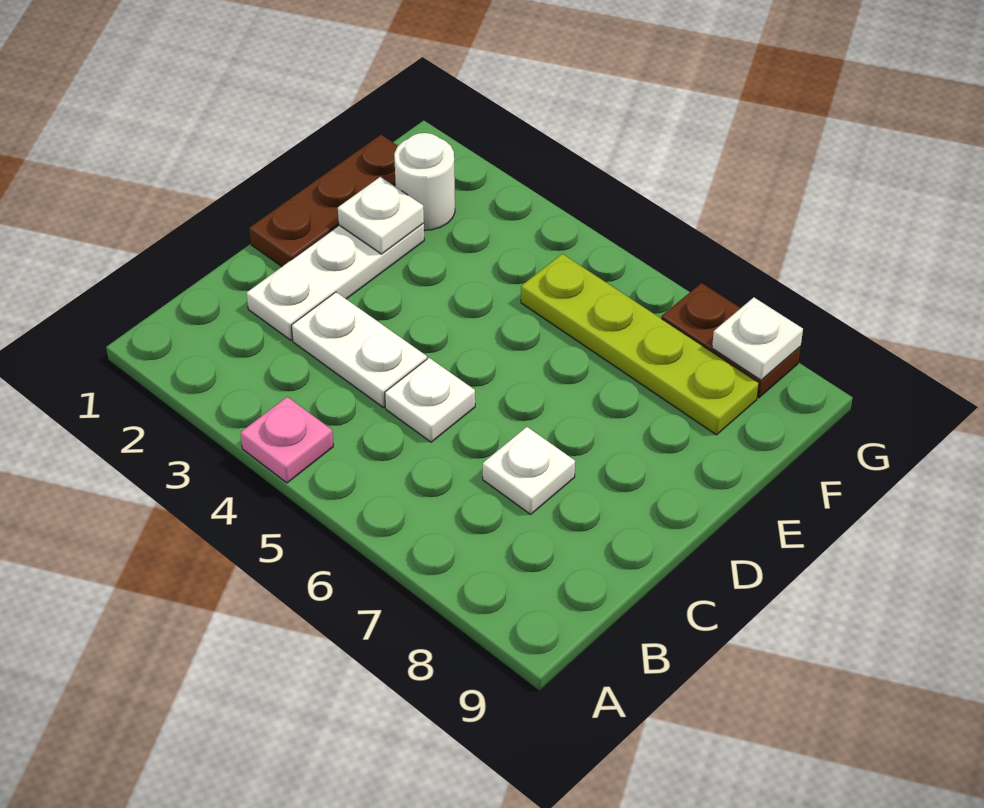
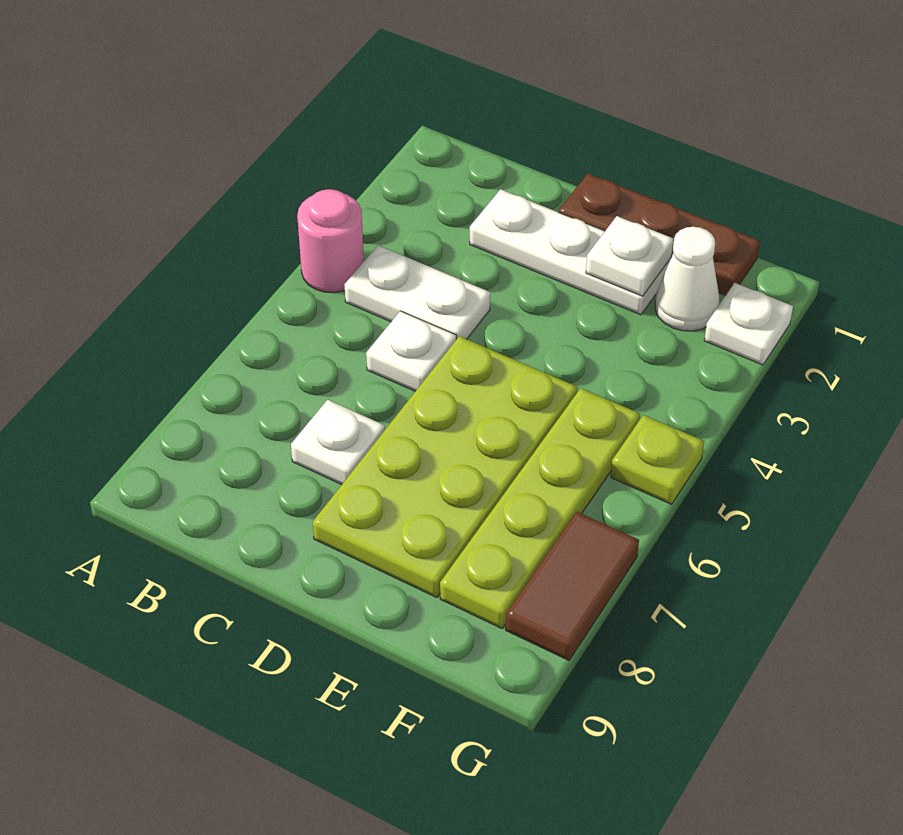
pink 1x1 plate [240,397,333,483] -> pink 1x1 round brick [297,189,364,293]
white 1x2 plate [291,292,427,407] -> white 1x2 plate turned to [344,245,490,339]
none -> lime 2x4 plate [313,336,578,598]
white 1x1 round brick [394,133,455,230] -> white 1x1 cone [655,227,720,331]
none -> lime 1x1 plate [611,415,704,504]
brown 1x2 plate [661,283,801,398] -> brown 1x2 tile [506,512,639,660]
white 1x1 plate [712,297,803,380] -> white 1x1 plate moved to [704,283,793,365]

